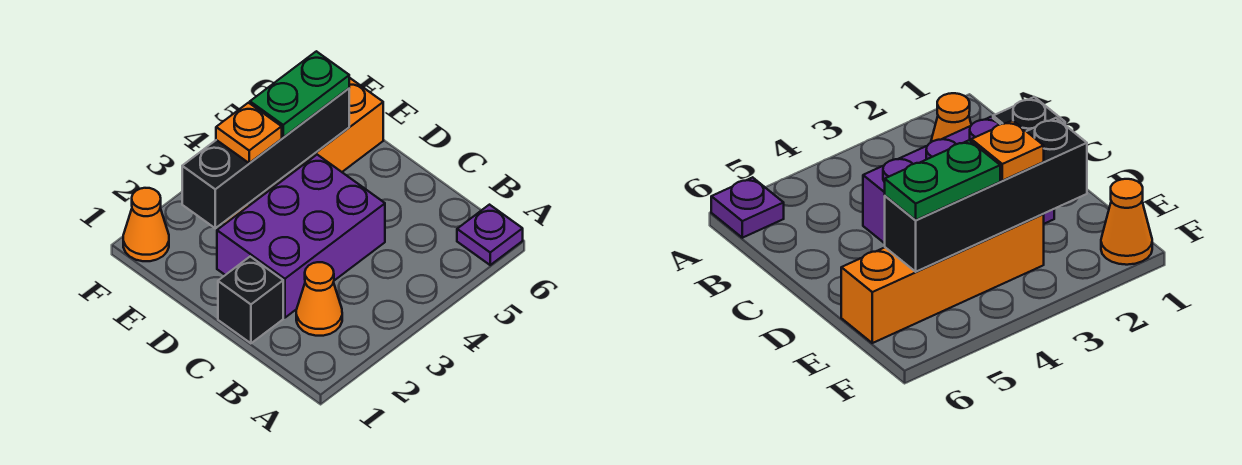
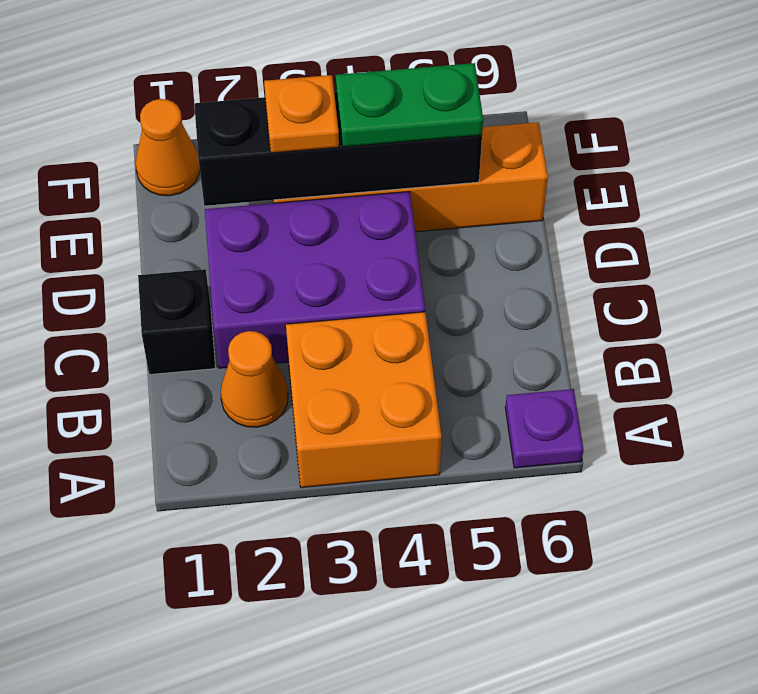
none -> orange 2x2 brick [286,312,442,488]

